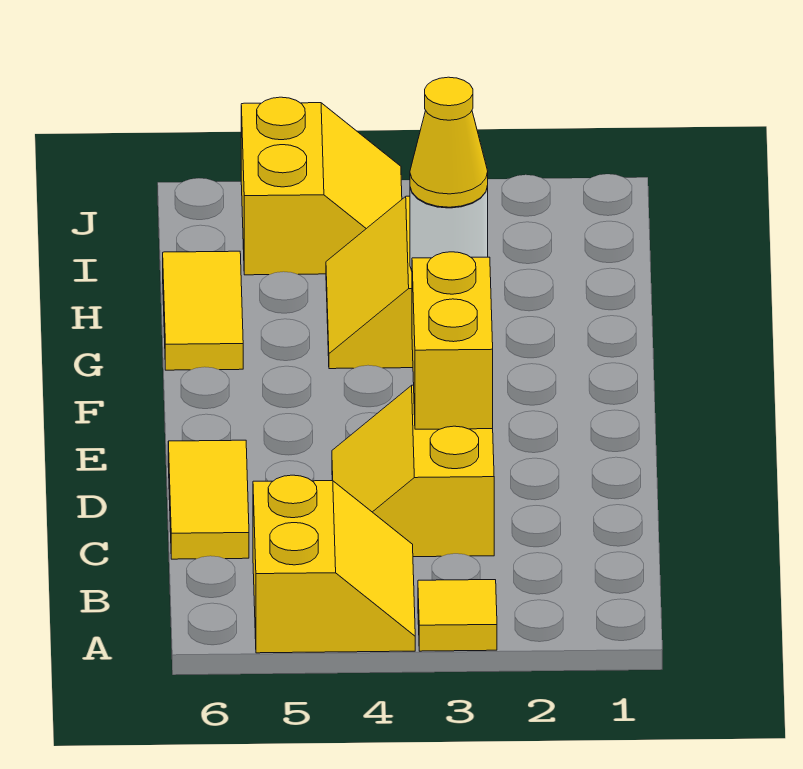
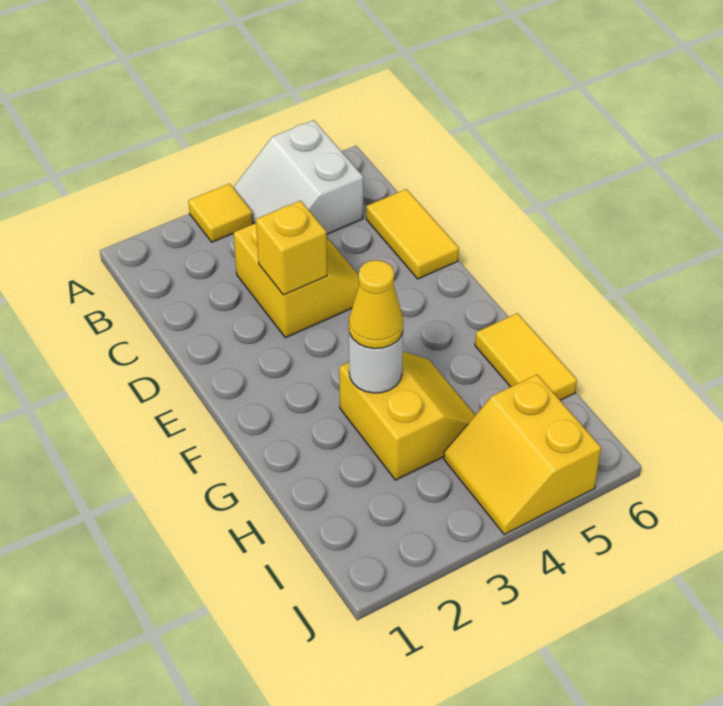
yellow 2x2 slope [253,475,415,653] -> white 2x2 slope [233,120,363,234]
yellow 1x2 brick [412,252,493,429] -> yellow 1x1 brick [256,201,327,295]

